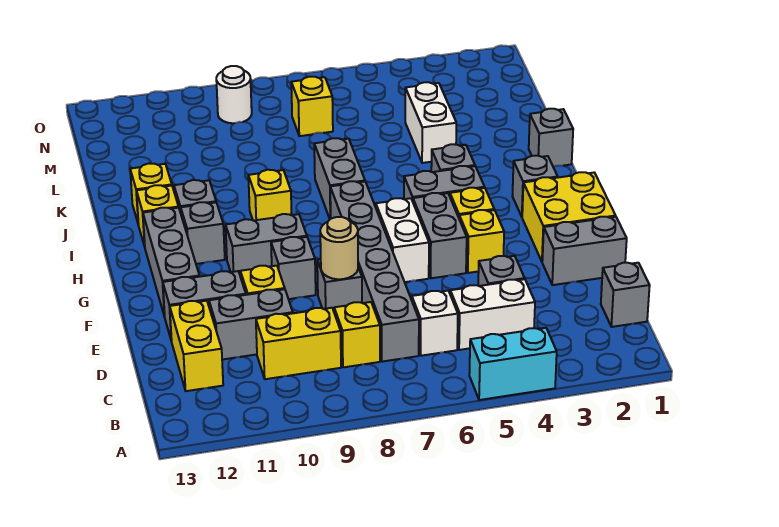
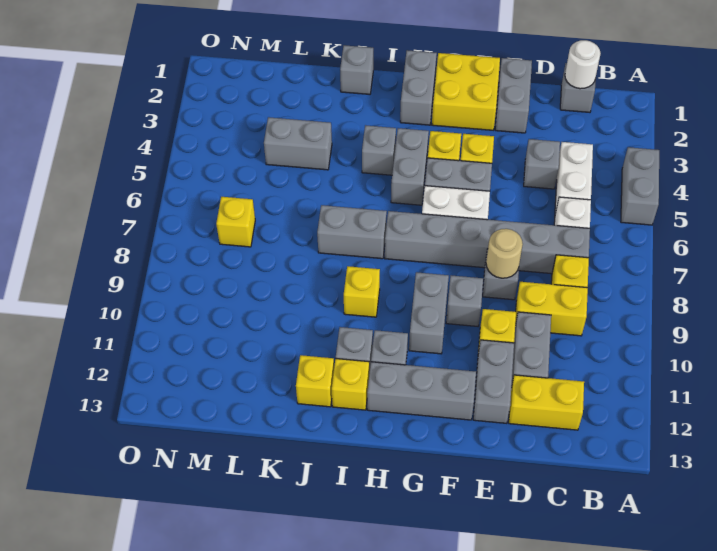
cyan 1x2 brick [469,328,557,400] -> grey 1x2 brick [621,147,659,225]
yellow 1x2 brick [256,308,341,379] -> yellow 1x2 brick turned to [515,282,588,336]
grey 1x1 brick [512,156,558,216] -> grey 1x2 brick [400,50,437,125]
white 1x2 brick [405,82,456,163] -> grey 1x2 brick [264,117,332,170]
white 1x1 round brick [216,66,252,123] -> white 1x1 round brick moved to [565,40,601,89]

